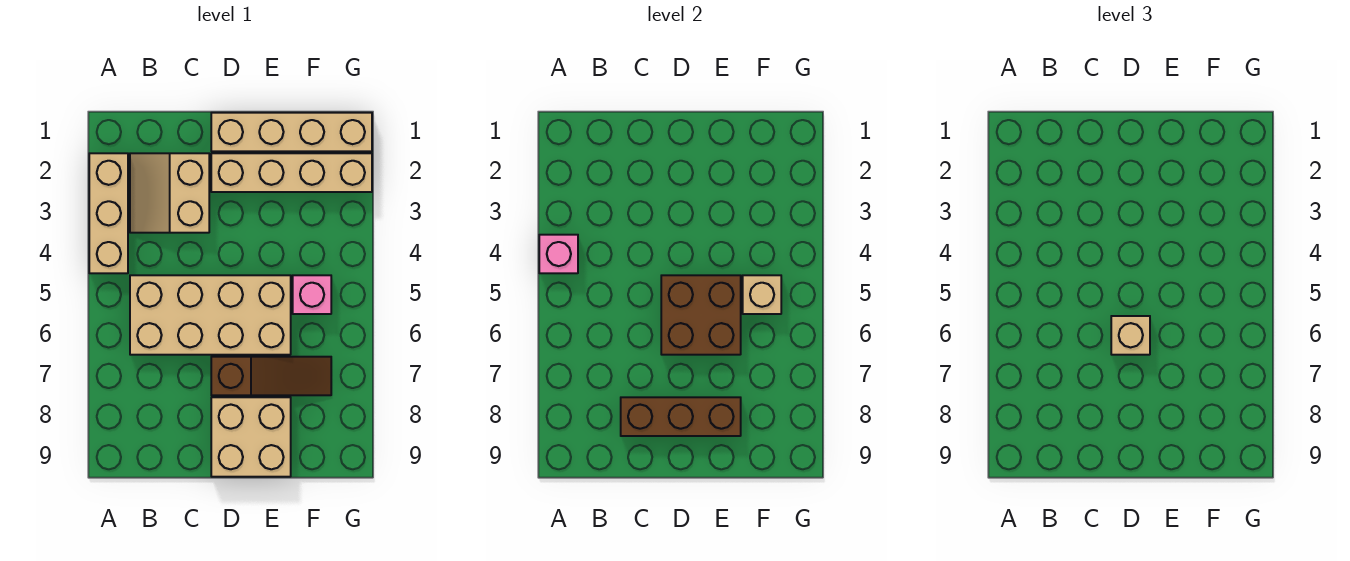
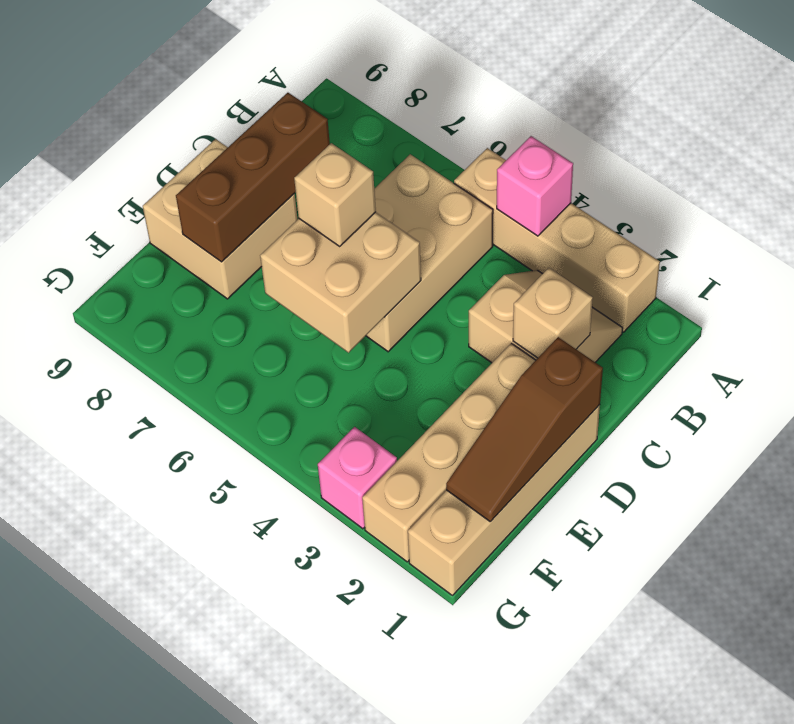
tan 1x3 brick [89,153,128,273] -> tan 1x4 brick [454,148,660,332]
tan 2x4 brick [130,275,291,355] -> tan 2x3 brick [366,154,493,352]
brown 2x2 brick [661,275,741,355] -> tan 2x2 brick [260,212,421,353]
brown 1x3 slope [211,357,331,395] -> brown 1x3 slope moved to [446,337,603,522]
pink 1x1 brick [293,275,331,314] -> pink 1x1 brick moved to [318,427,397,529]
tan 1x1 brick [743,275,781,314] -> tan 1x1 brick moved to [513,268,593,358]

